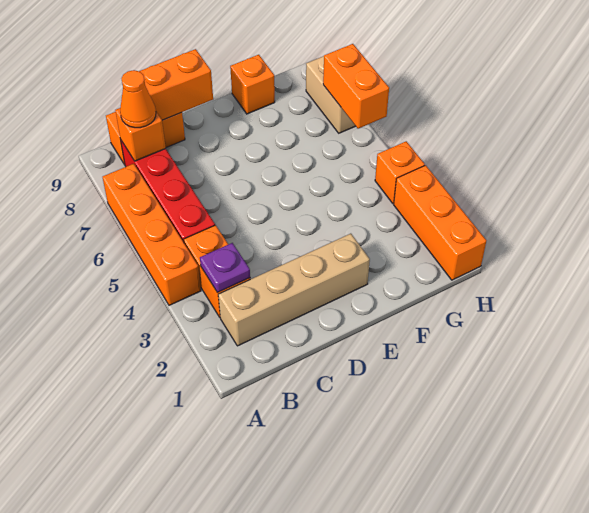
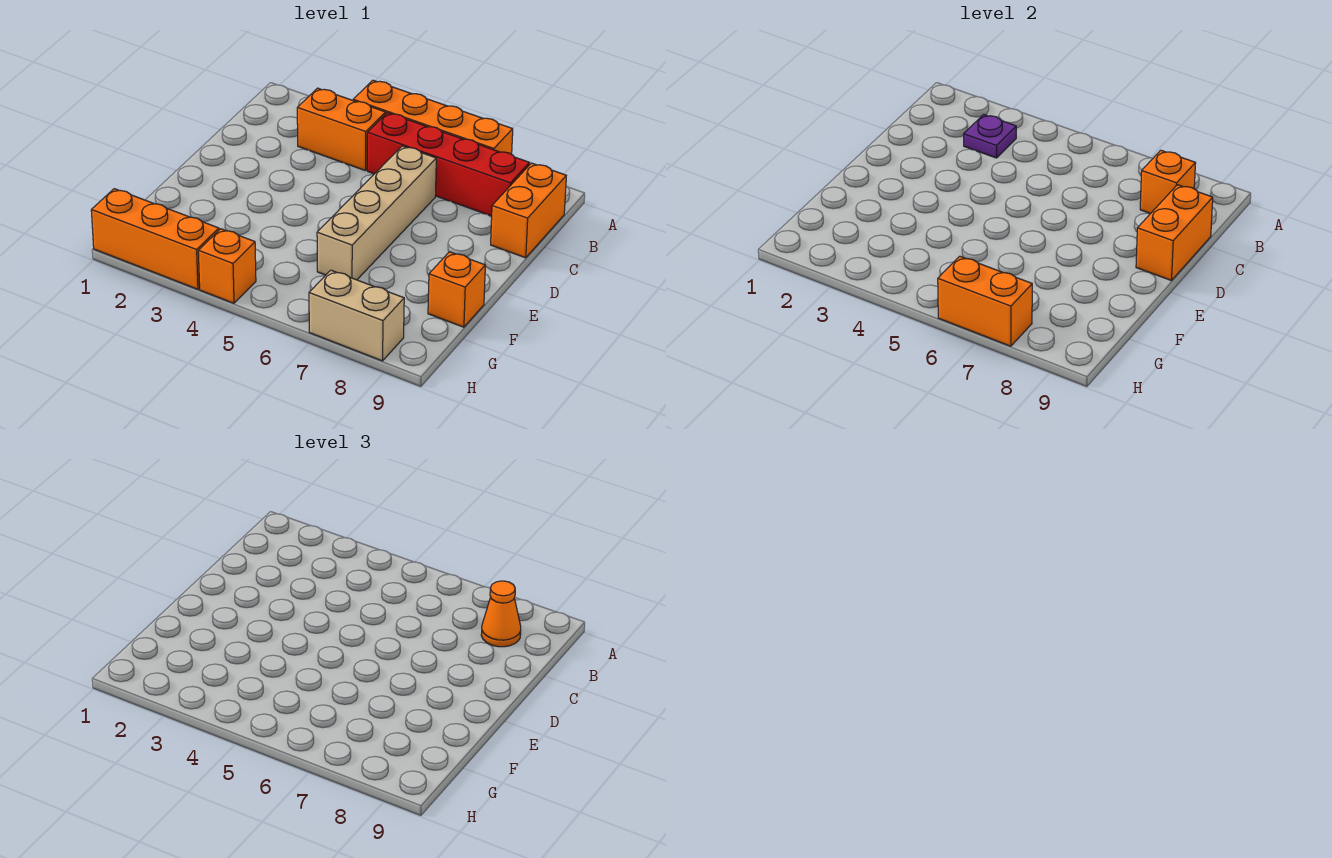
tan 1x4 brick [218,234,370,346] -> tan 1x4 brick moved to [317,146,436,280]

